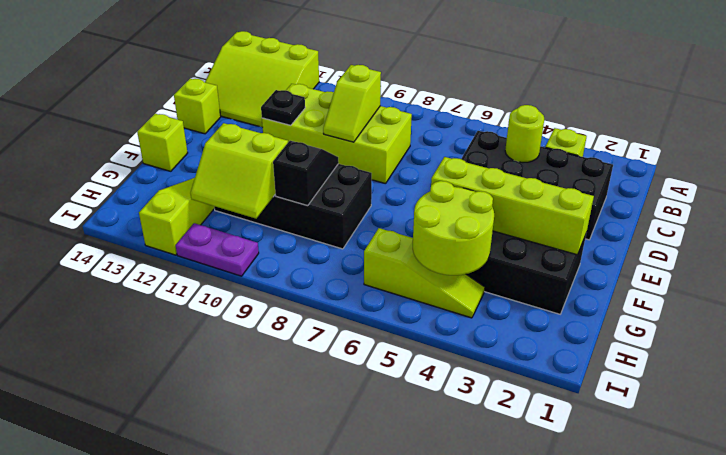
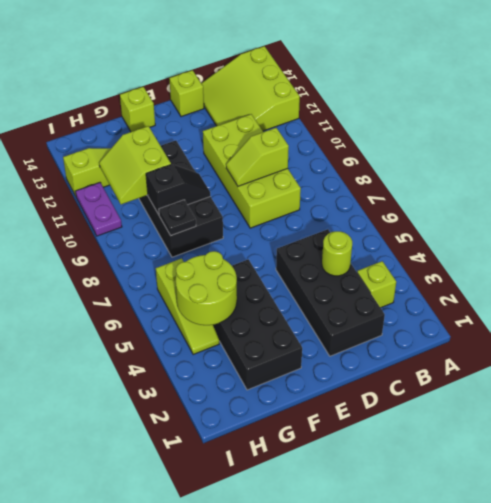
black 1x1 plate [261,90,305,125] -> black 1x1 plate moved to [159,200,196,236]
lime 1x4 brick [431,157,594,255] -> none

